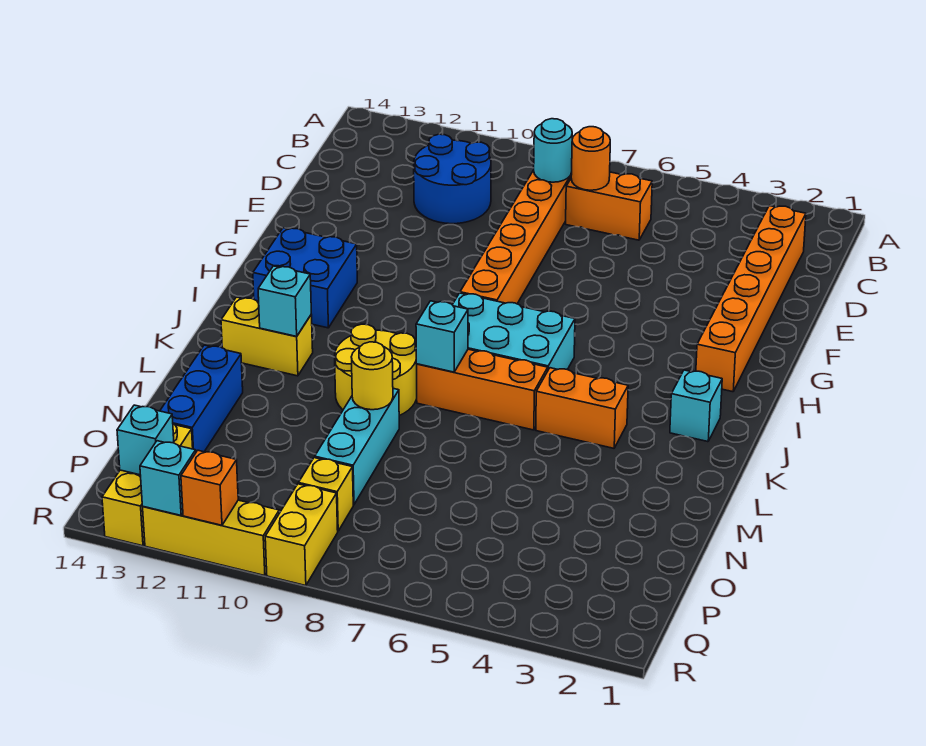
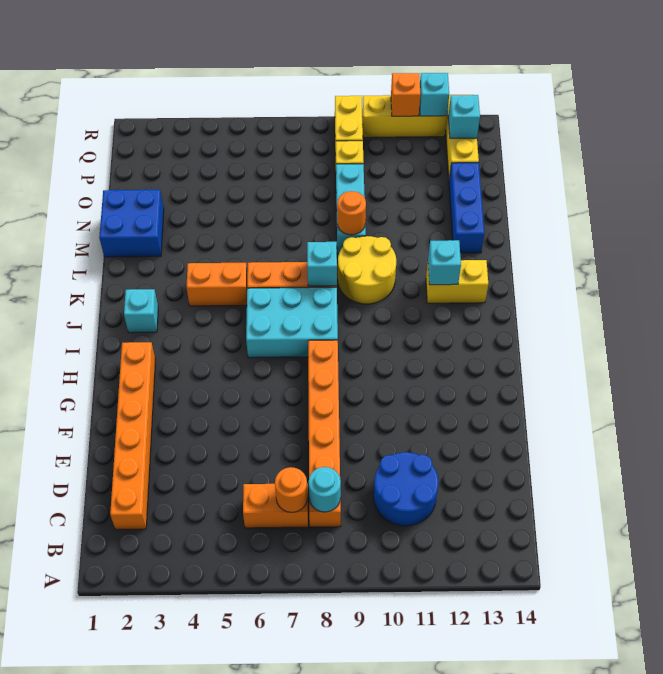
blue 2x2 brick [253,228,357,328] -> blue 2x2 brick moved to [99,190,164,257]
yellow 1x1 round brick [351,342,393,410] -> orange 1x1 round brick [337,191,366,235]

